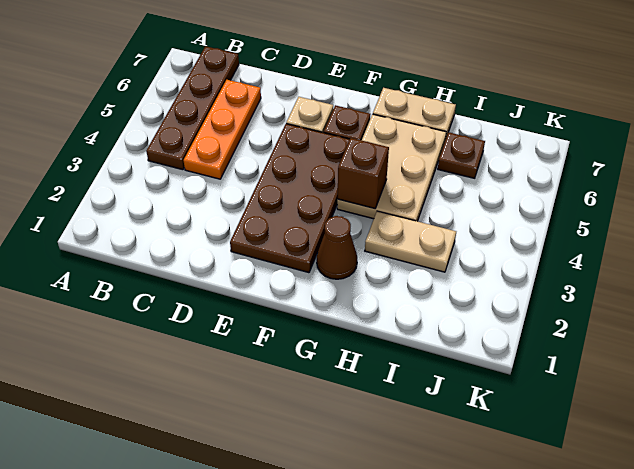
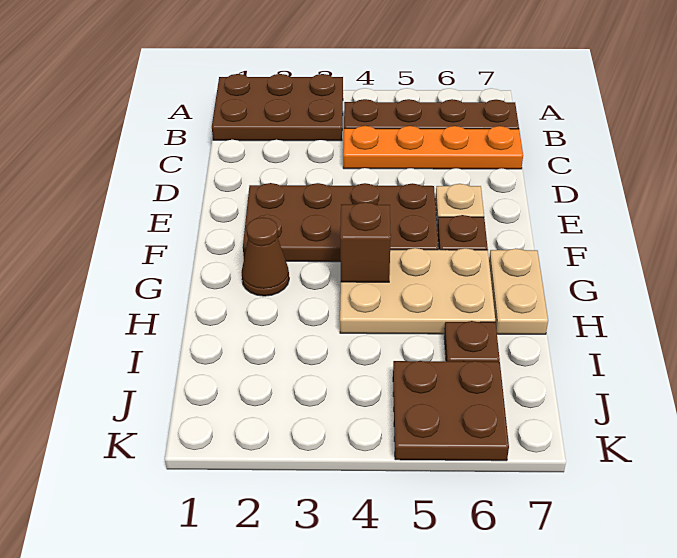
none -> brown 2x3 plate [212,74,343,141]
orange 1x3 plate [183,80,261,179] -> orange 1x4 plate [343,126,523,169]
tan 1x2 plate [365,211,456,272] -> none
none -> brown 2x2 plate [393,361,509,461]

